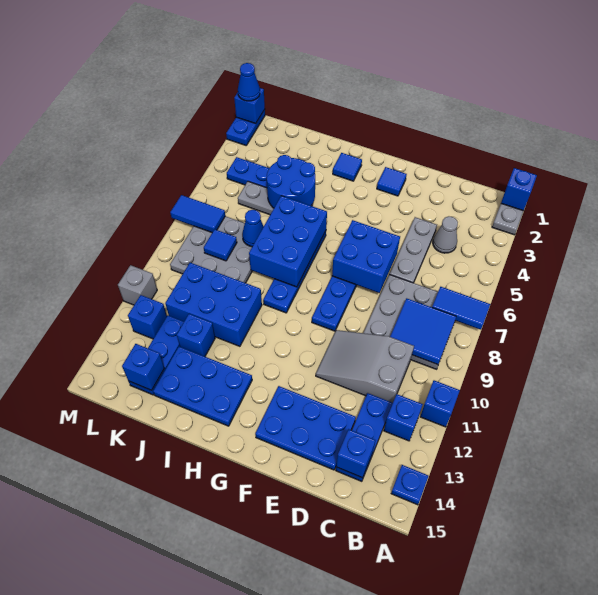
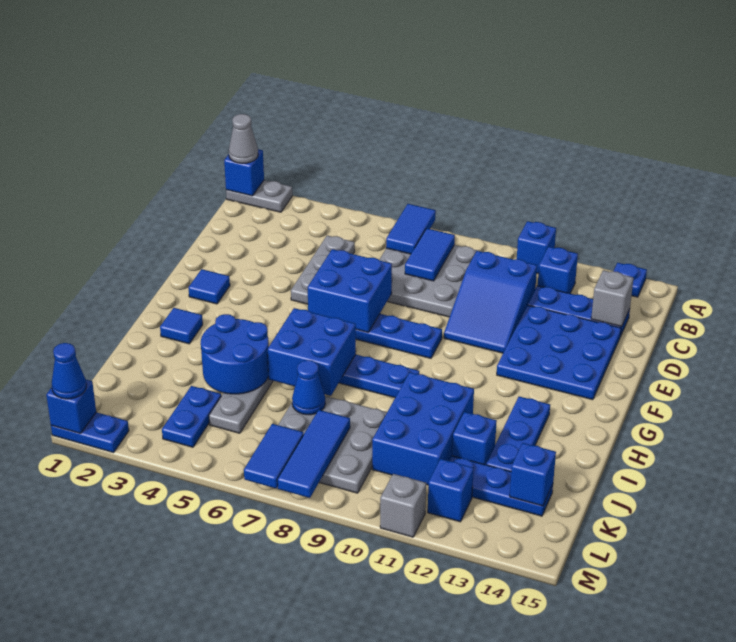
blue 2x2 tile [390,298,456,365] -> blue 1x2 tile [405,228,455,281]
grey 1x1 cone [433,216,458,253] -> grey 1x1 cone moved to [229,114,258,163]
grey 2x3 slope [316,330,414,403] -> blue 2x3 slope [444,251,537,353]
blue 1x1 brick [336,429,375,478] -> grey 1x1 brick [591,270,633,327]
grey 1x3 plate [390,217,437,283] -> grey 1x3 plate turned to [291,235,355,304]
blue 2x3 plate [255,386,356,470] -> blue 3x3 plate [497,305,621,400]
blue 2x3 brick [249,196,327,287] -> blue 2x2 brick [268,308,356,396]
blue 2x3 plate [153,346,252,426] -> blue 1x3 plate [486,397,550,471]
blue 1x1 tile [204,229,237,261] -> blue 1x3 tile [277,410,350,498]

